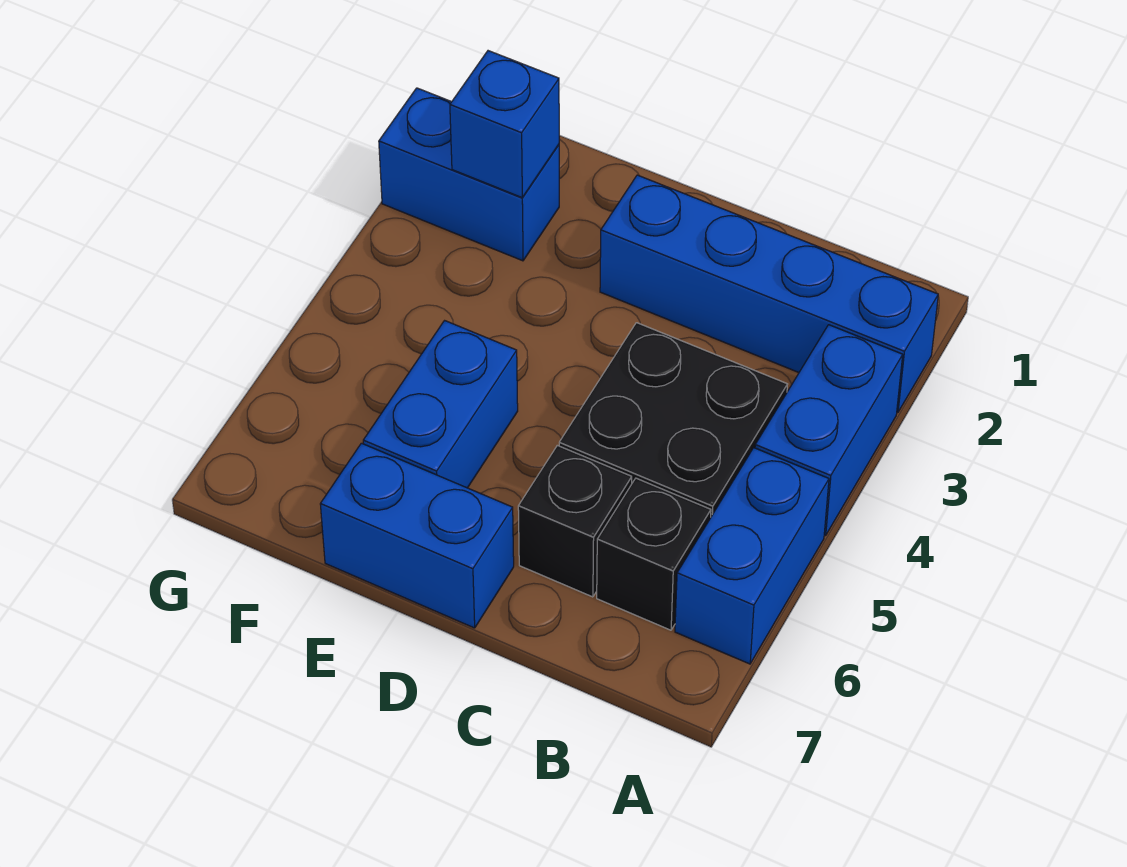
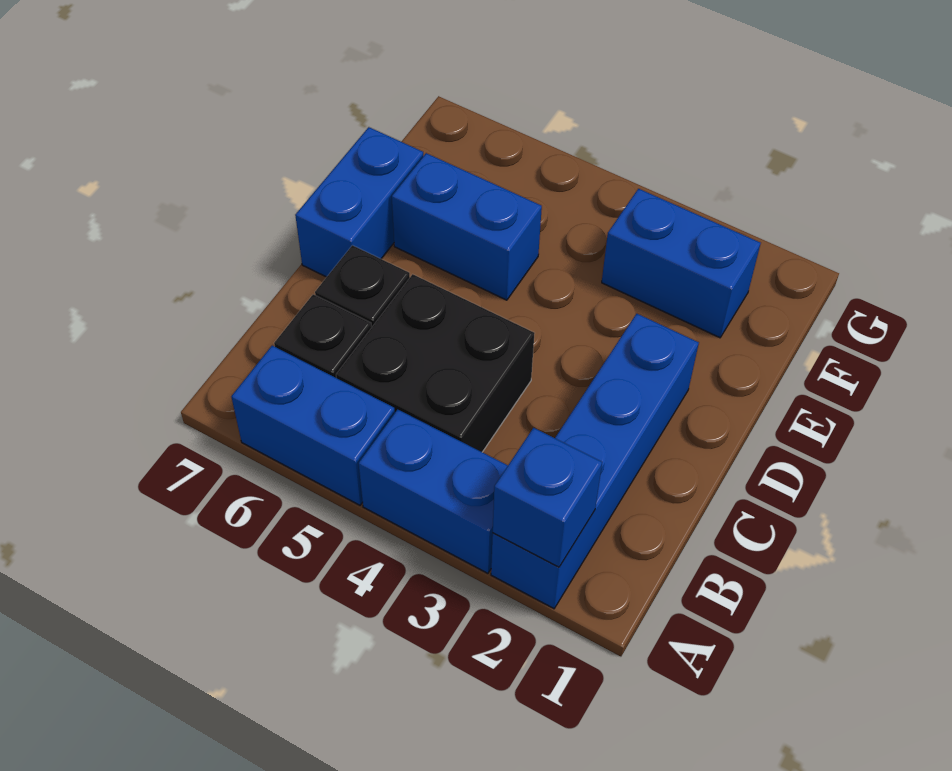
blue 1x2 brick [379,88,559,261] -> blue 1x2 brick turned to [602,189,761,338]
blue 1x1 brick [450,51,559,197] -> blue 1x1 brick moved to [493,428,602,567]

